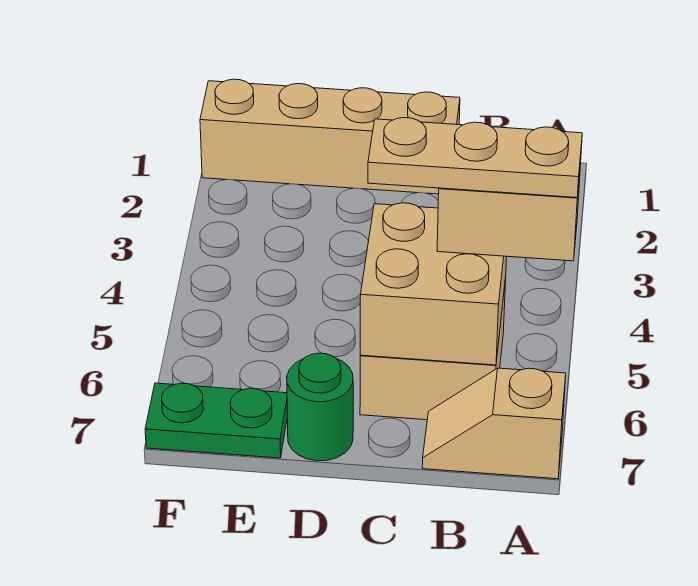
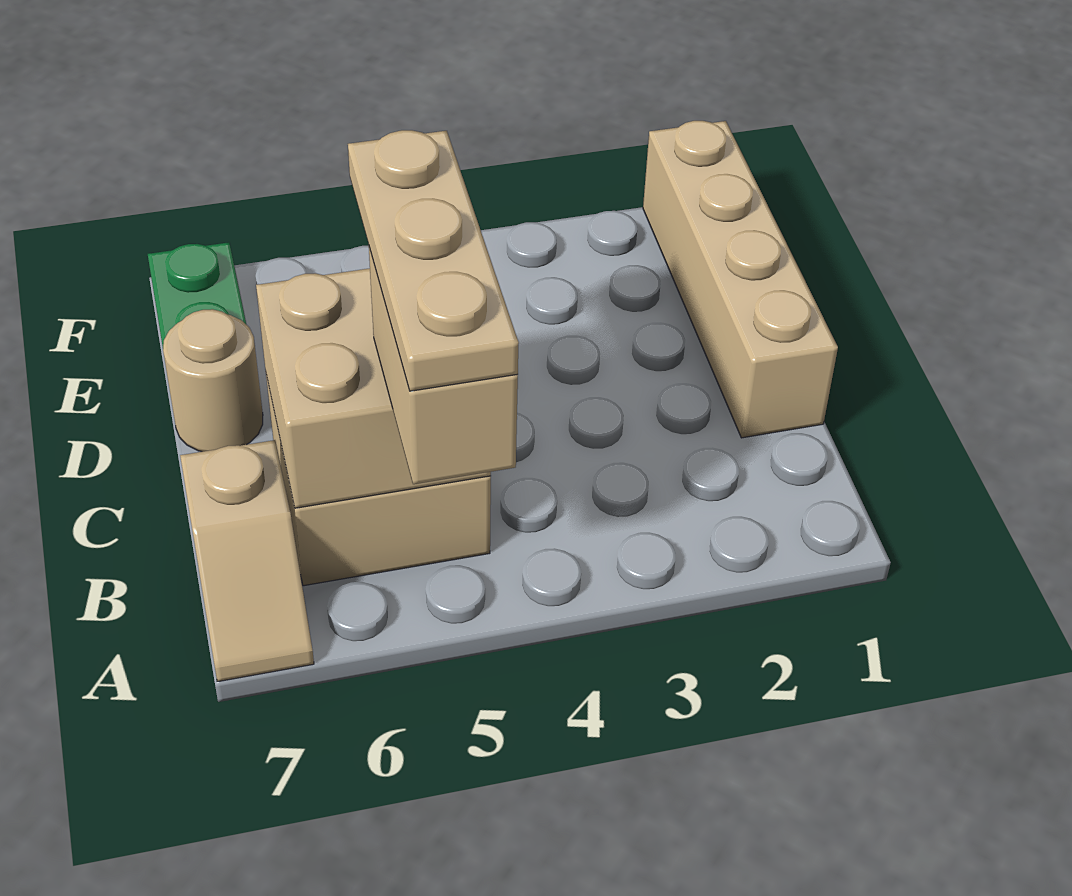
tan 1x2 slope [422,368,566,479] -> tan 1x2 slope turned to [180,440,314,682]
green 1x1 round brick [287,353,353,461] -> tan 1x1 round brick [163,309,263,452]

